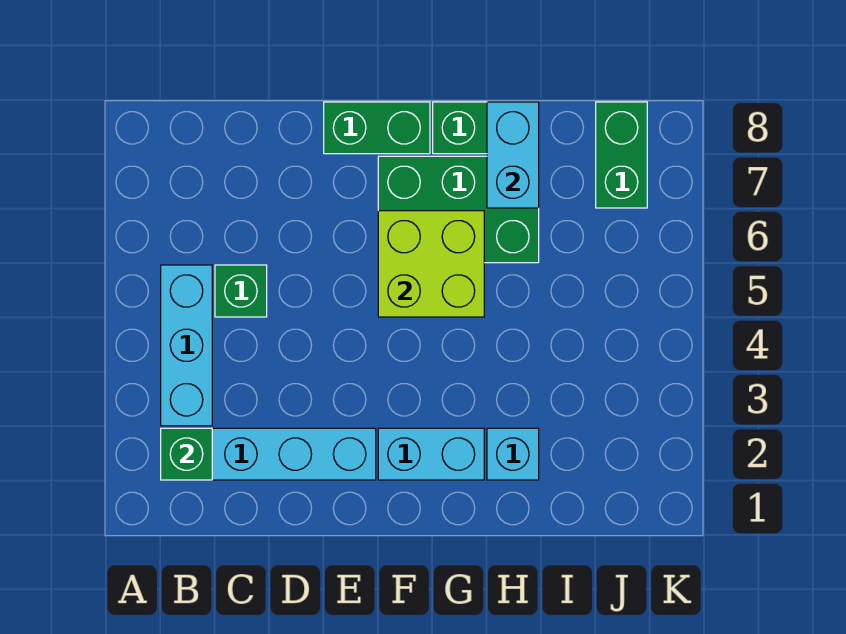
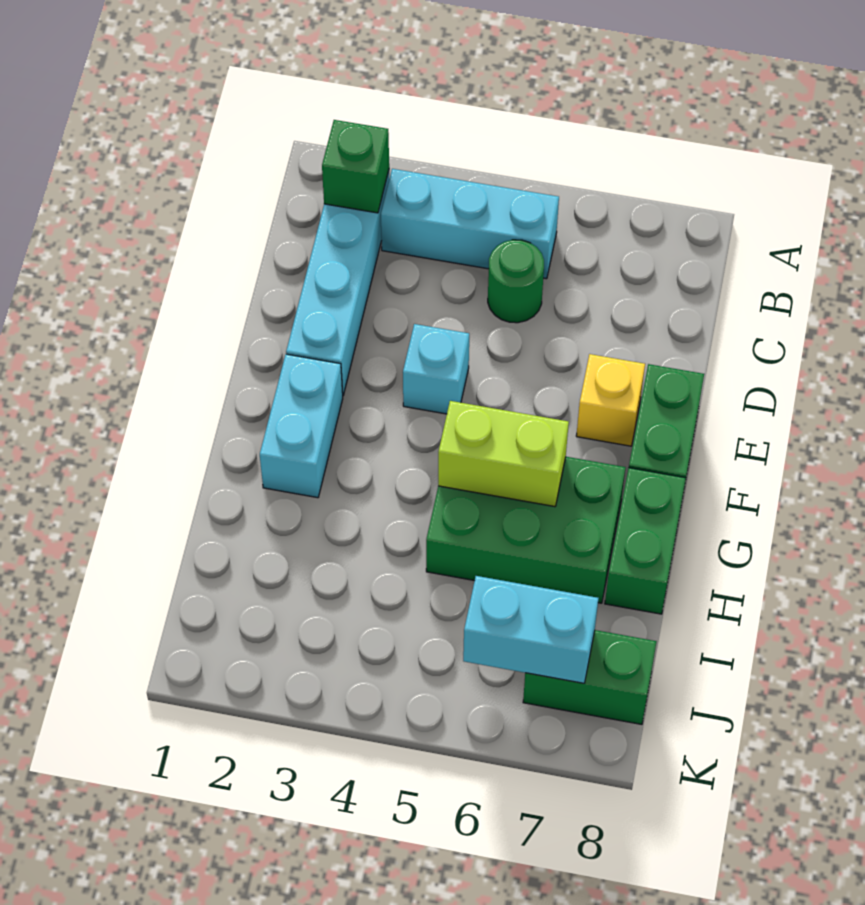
green 1x1 brick [215,265,267,317] -> green 1x1 round brick [488,240,544,323]
none -> yellow 1x1 brick [576,354,645,446]
lime 2x2 brick [378,211,484,317] -> lime 1x2 brick [438,401,569,507]
green 2x3 brick [378,156,539,263] -> green 2x3 brick turned to [426,457,626,603]
cyan 1x1 brick [487,428,539,480] -> cyan 1x1 brick moved to [403,324,469,414]
cyan 1x2 brick [487,102,539,208] -> cyan 1x2 brick moved to [463,576,598,683]

